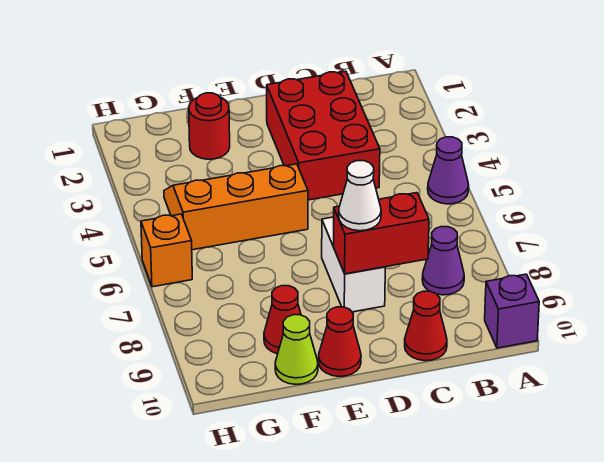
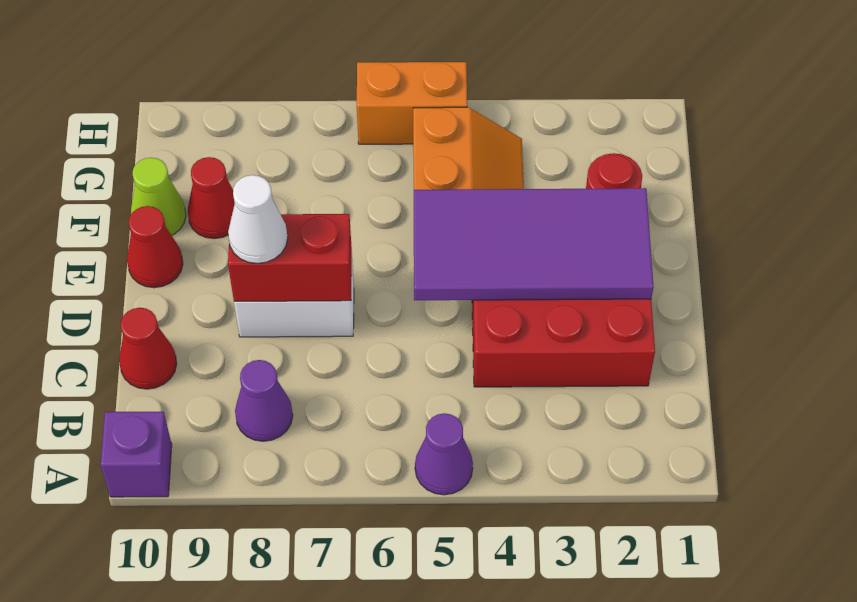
red 1x2 brick [333,193,429,274] -> red 1x2 brick turned to [228,214,352,301]
none -> purple 2x4 tile [414,188,654,300]
orange 1x1 brick [141,214,192,287] -> orange 1x2 brick [357,62,467,144]

